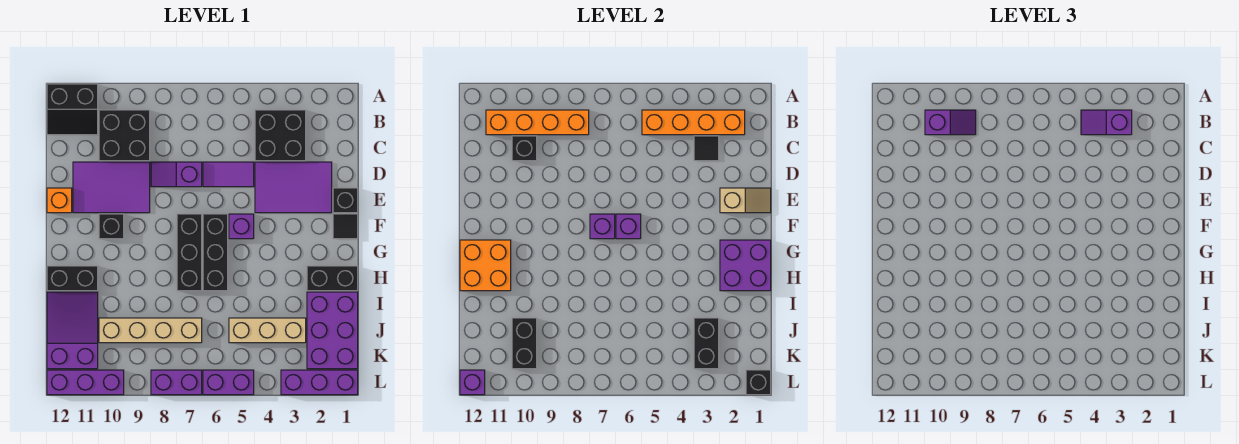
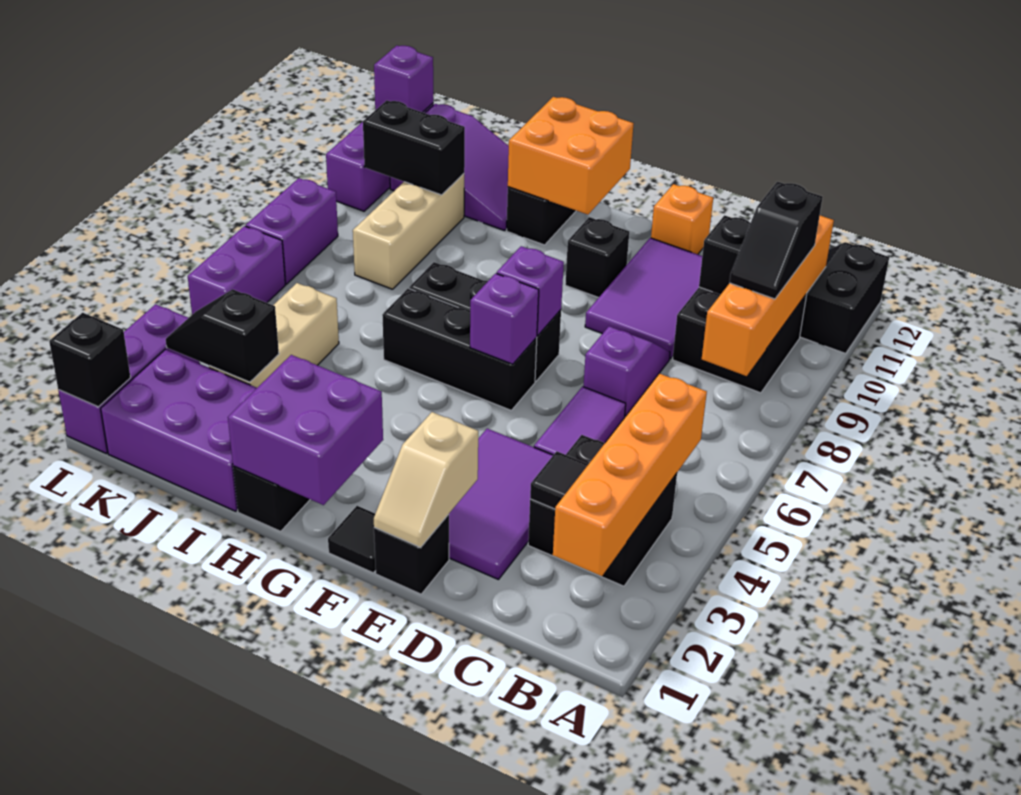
purple 1x2 slope [1081,110,1132,135] -> none
purple 1x2 slope [925,110,976,135] -> black 1x2 slope [729,182,823,299]
purple 1x1 brick [229,214,254,239] -> none
black 1x2 brick [694,318,719,369] -> black 1x2 slope [166,289,279,382]
tan 1x4 brick [99,318,202,343] -> tan 1x3 brick [353,174,464,289]

